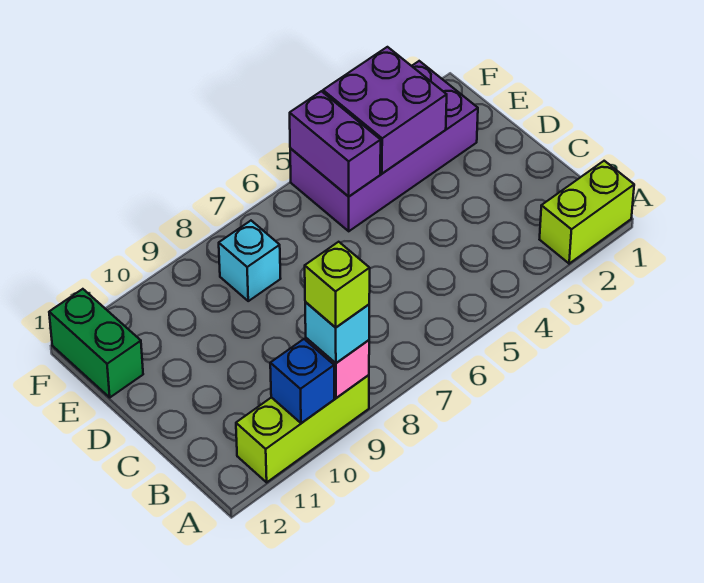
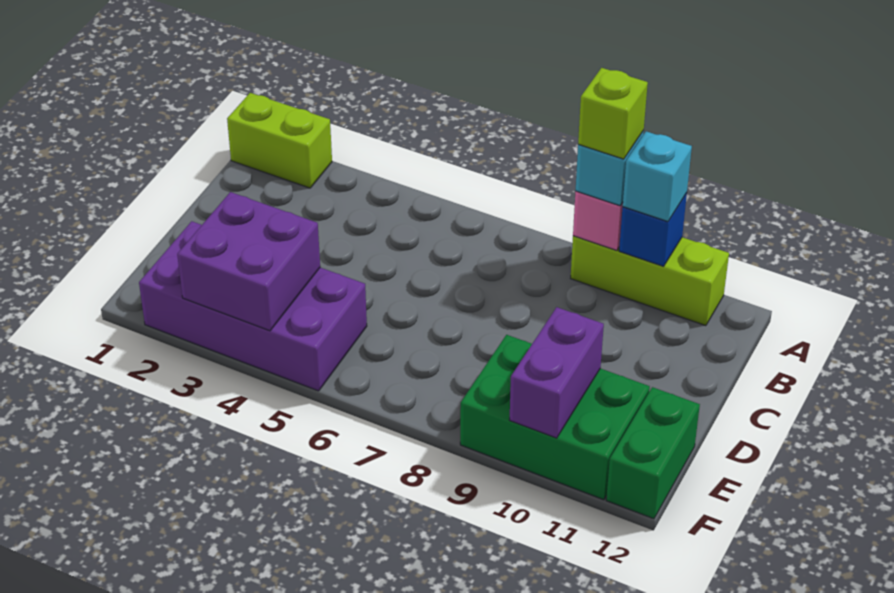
purple 1x2 brick [290,91,381,197] -> purple 1x2 brick moved to [509,307,604,438]
cyan 1x1 brick [219,221,281,301] -> cyan 1x1 brick moved to [623,131,692,222]
none -> green 2x3 brick [460,335,650,500]

